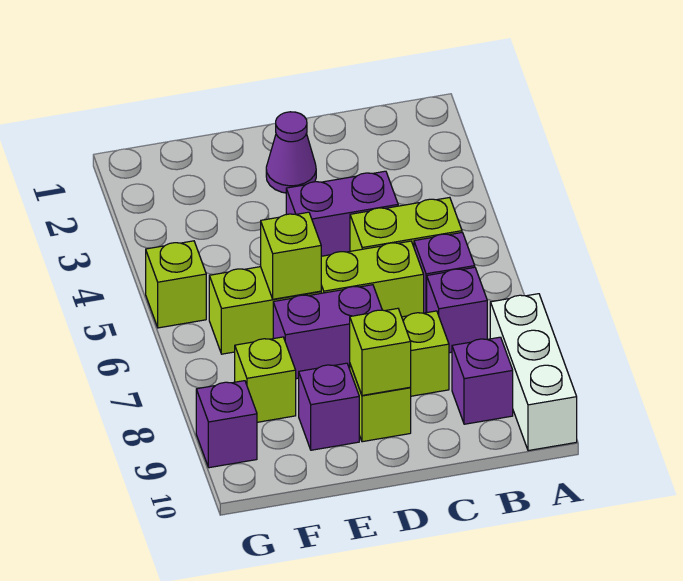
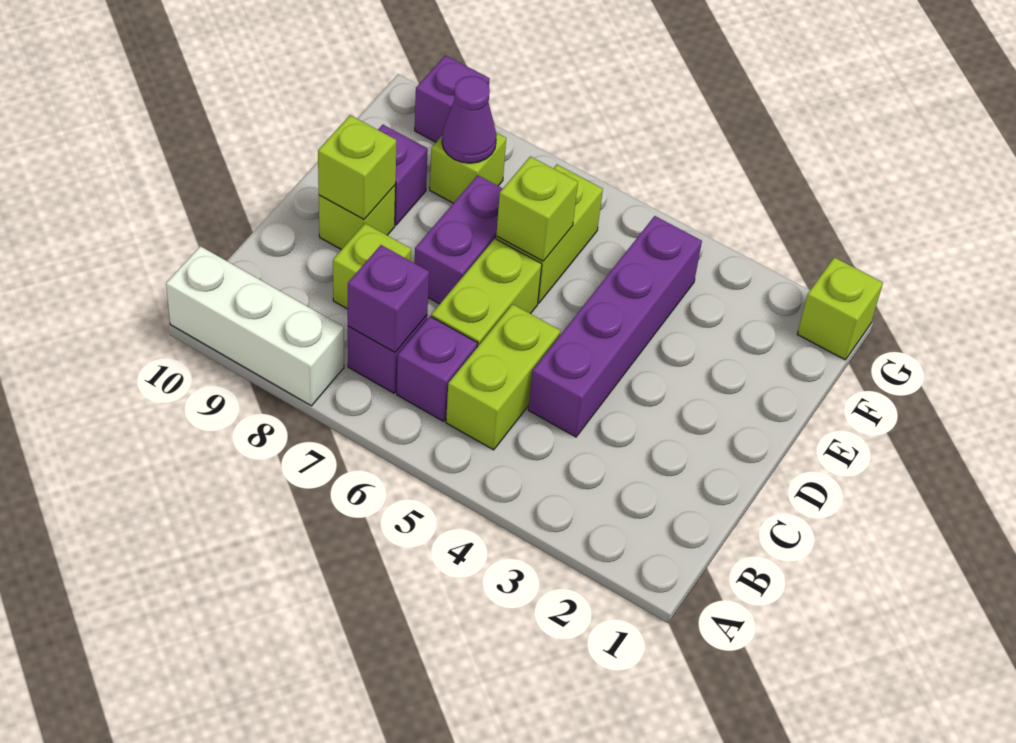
purple 1x1 brick [452,337,513,424] -> purple 1x1 brick moved to [348,245,429,352]
purple 1x2 brick [286,171,398,256] -> purple 1x4 brick [528,216,702,437]
purple 1x1 cone [266,112,316,193] -> purple 1x1 cone moved to [442,76,497,163]
lime 1x1 brick [146,241,206,328] -> lime 1x1 brick moved to [798,257,883,360]

